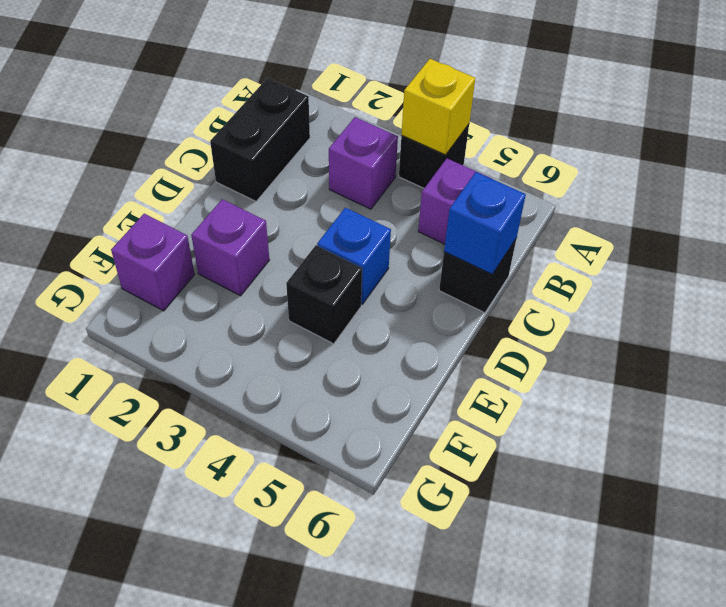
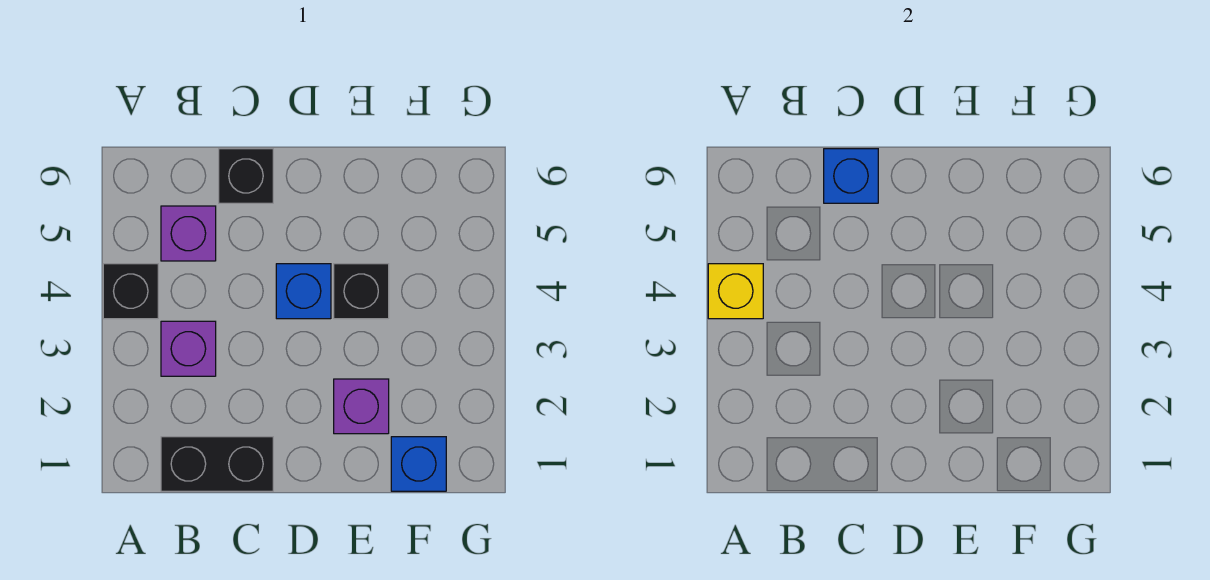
purple 1x1 brick [111,214,195,311] -> blue 1x1 brick [391,437,446,491]

